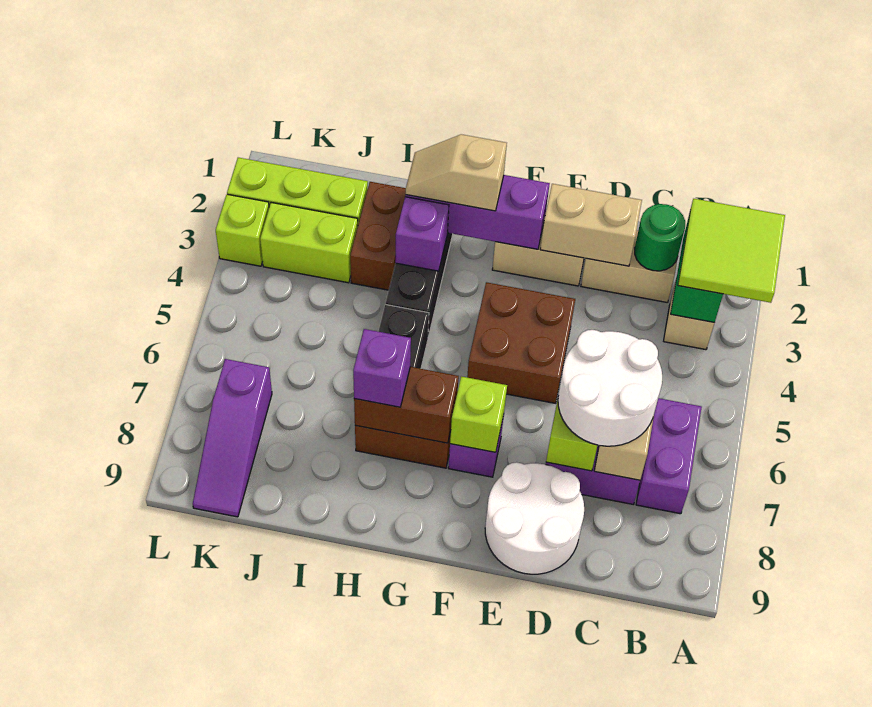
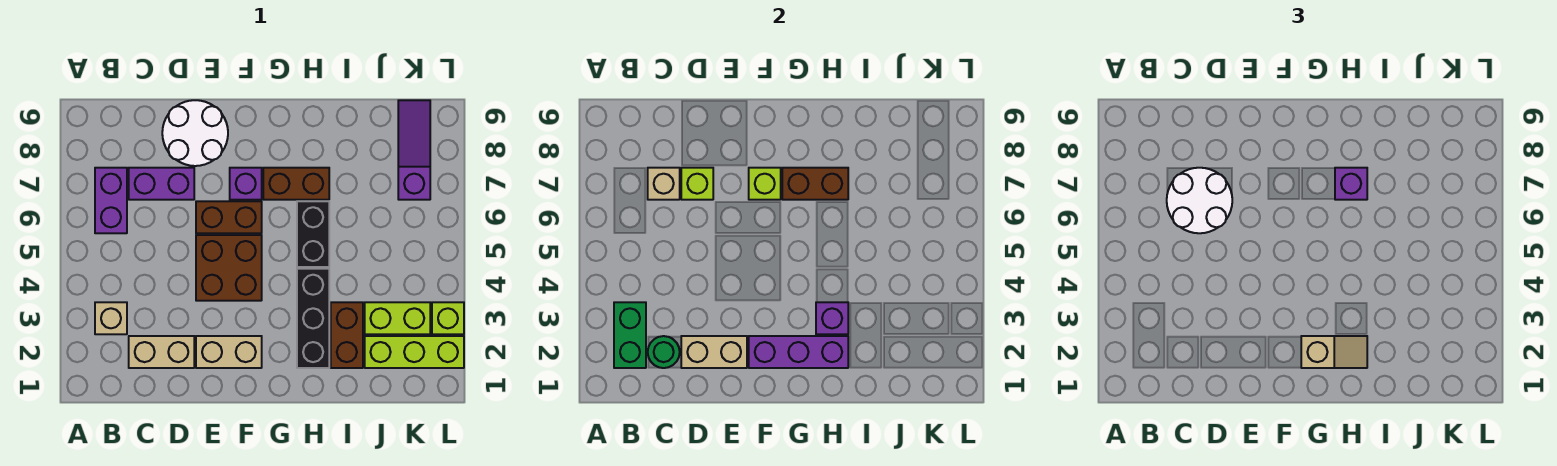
lime 2x2 tile [678,199,785,303] -> none
none -> brown 1x2 brick [196,201,262,233]

